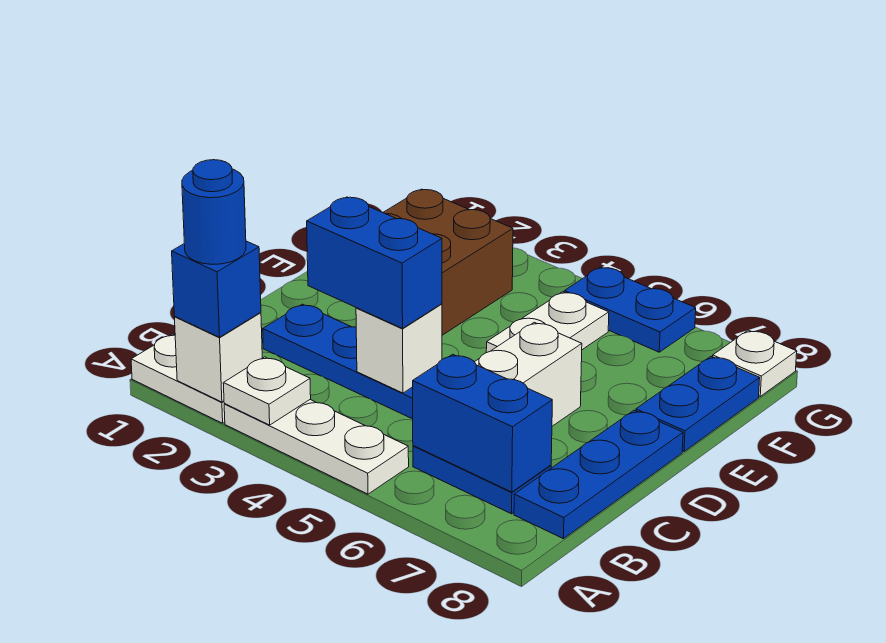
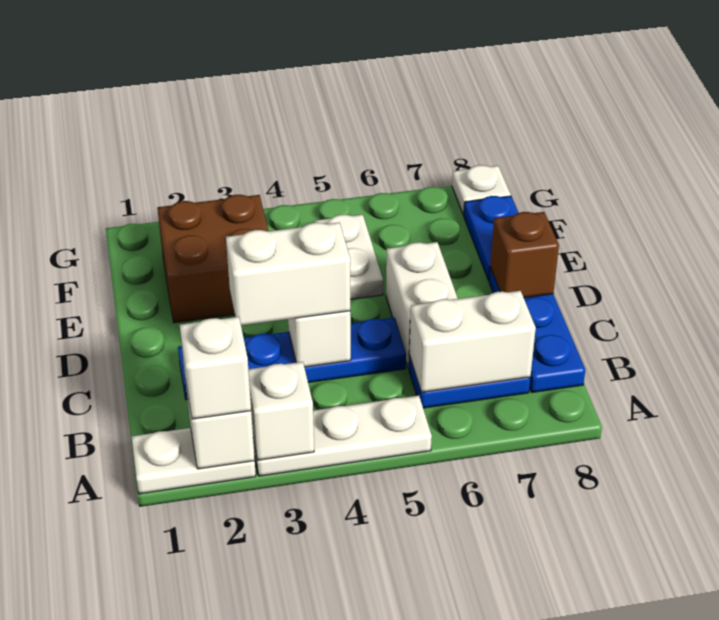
blue 1x1 brick [172,241,261,337] -> white 1x1 brick [180,317,251,419]
blue 1x1 round brick [182,160,246,264] -> none
white 1x1 plate [223,357,311,425] -> white 1x1 brick [248,362,314,460]
blue 1x2 brick [413,354,552,492] -> white 1x2 brick [409,291,536,392]
blue 1x2 brick [307,197,442,328] -> white 1x2 brick [226,223,350,325]
none -> brown 1x1 brick [490,212,559,298]
blue 1x2 plate [564,267,696,352] -> none

